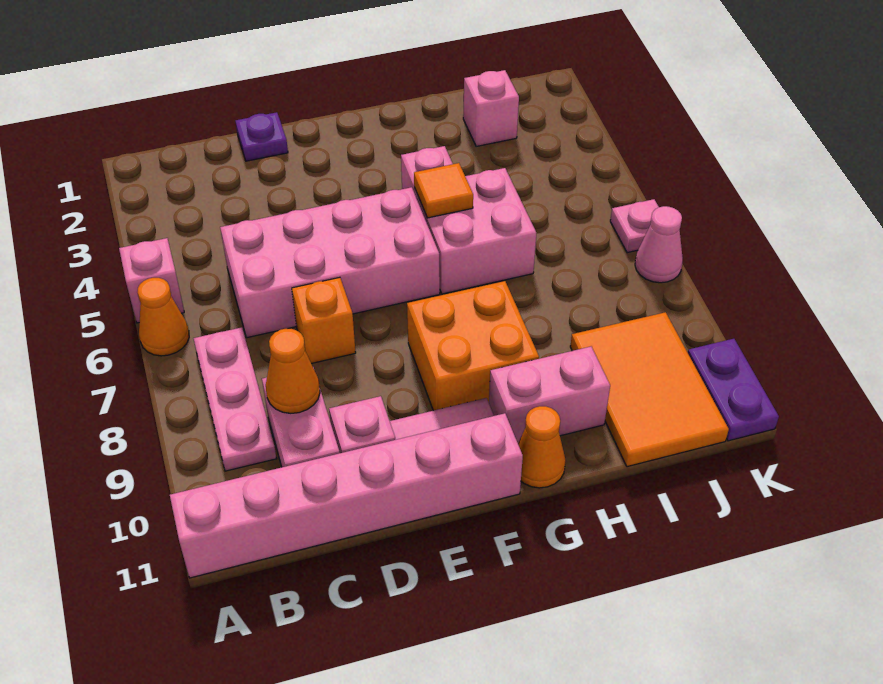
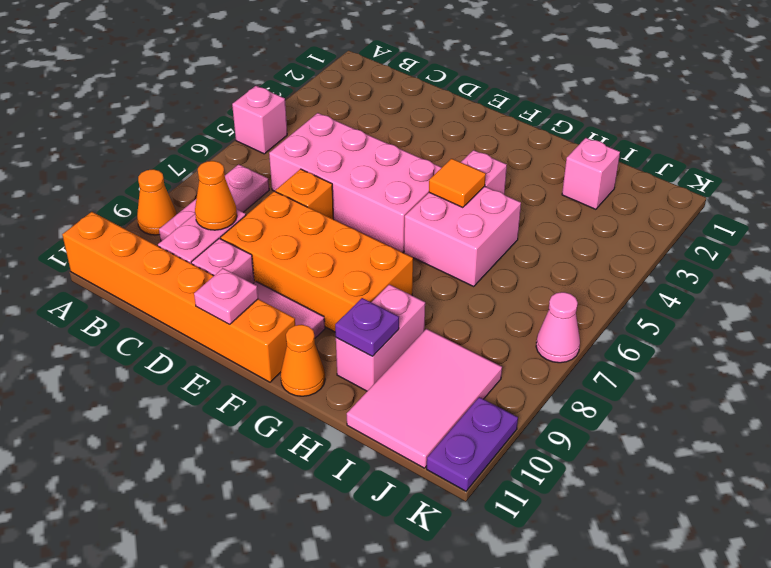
orange 1x1 cone [137,278,189,356] -> orange 1x1 cone moved to [137,169,176,235]
pink 1x6 brick [170,413,523,578] -> orange 1x6 brick [62,212,295,382]
purple 1x1 plate [235,112,288,161] -> purple 1x1 plate moved to [335,298,399,356]
orange 2x2 brick [407,281,539,411] -> orange 2x4 brick [221,191,413,332]
pink 1x2 brick [489,347,610,443] -> pink 1x2 brick turned to [336,284,425,391]
orange 2x3 tile [570,312,729,467] -> pink 2x3 tile [347,329,502,468]
pink 1x1 plate [610,199,659,253] -> pink 1x1 plate moved to [194,268,258,324]

